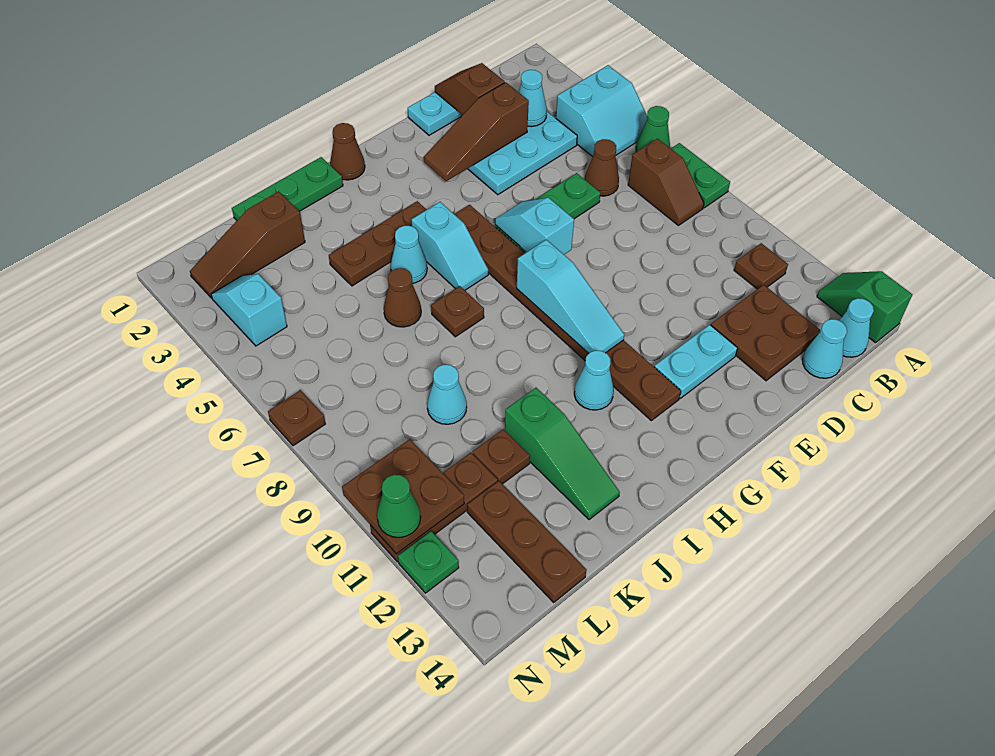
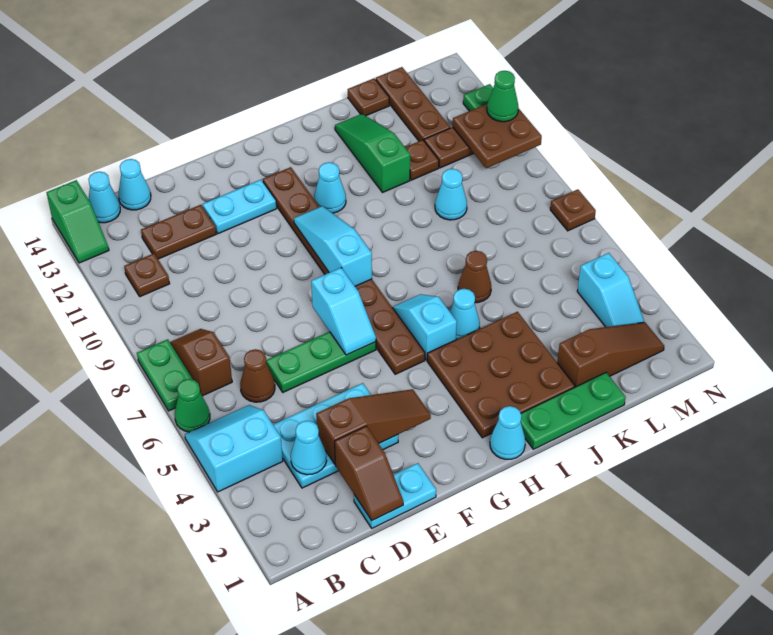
brown 2x2 plate [711,285,820,381] -> brown 1x2 plate [141,205,216,259]
brown 1x1 cone [330,123,365,180] -> cyan 1x1 cone [490,406,525,459]
brown 1x3 plate [329,201,427,286] -> brown 3x3 plate [427,312,575,438]
brown 1x1 plate [431,286,484,337] -> brown 1x1 plate moved to [348,78,389,116]

